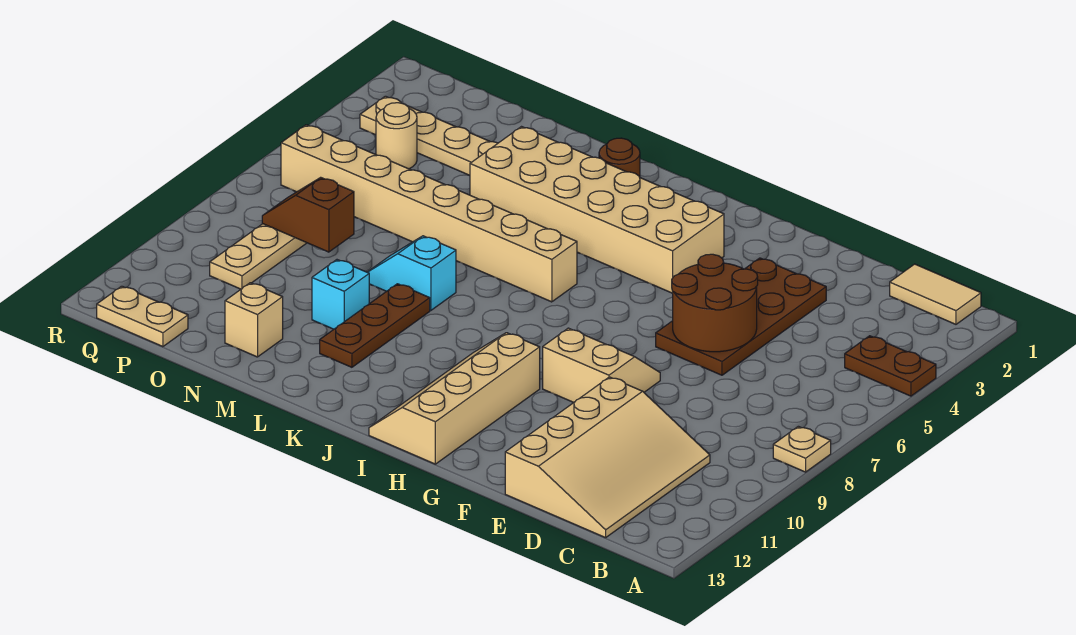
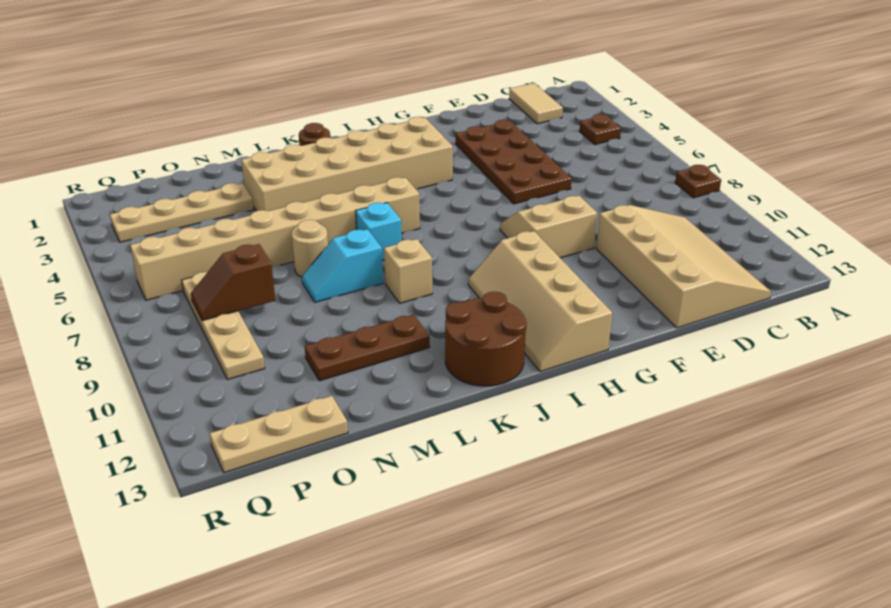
brown 1x2 plate [845,336,936,396] -> brown 1x1 plate [580,114,621,145]
tan 1x1 plate [773,426,831,472] -> brown 1x1 plate [675,165,721,198]
tan 1x2 tile [890,264,981,324] -> tan 1x2 tile turned to [509,83,563,124]
brown 2x2 round brick [672,254,758,352] -> brown 2x2 round brick moved to [445,292,526,386]
brown 1x3 plate [320,284,430,367] -> brown 1x3 plate turned to [305,315,430,381]
cyan 1x1 brick [312,260,369,329] -> cyan 1x1 brick moved to [356,203,402,261]
tan 1x1 brick [225,283,283,357] -> tan 1x1 brick moved to [384,239,432,303]
tan 1x1 round brick [376,103,417,169] -> tan 1x1 round brick moved to [291,220,328,277]
tan 1x2 plate [97,286,188,347] -> tan 1x3 plate [209,396,348,473]

